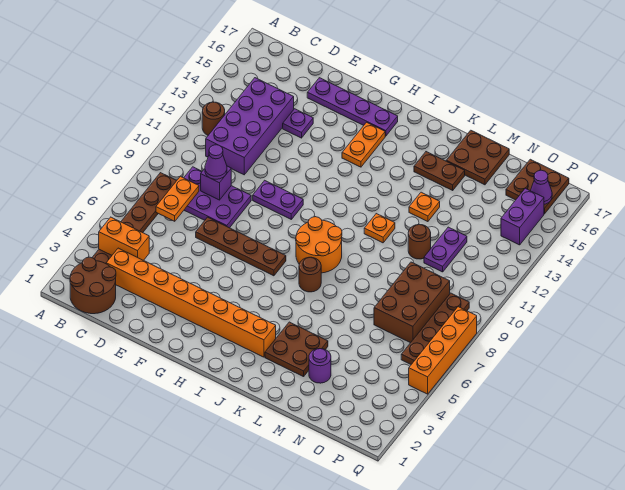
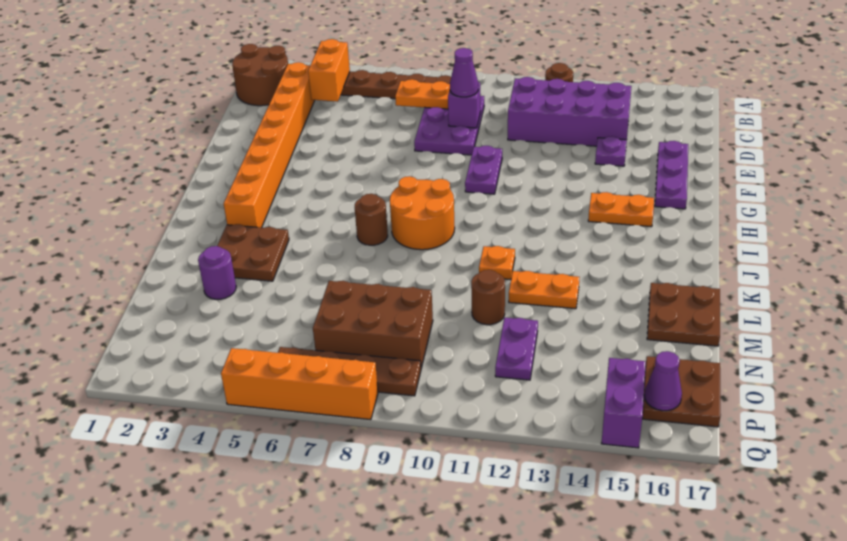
brown 1x4 plate [196,217,286,276] -> none
purple 1x4 plate [307,78,398,136] -> purple 1x3 plate [655,141,688,209]
brown 1x2 plate [414,152,465,190] -> none
orange 1x1 plate [409,192,440,222] -> orange 1x2 plate [509,271,579,309]
purple 1x2 plate [424,227,467,272] -> purple 1x2 plate turned to [495,318,538,380]
purple 1x2 brick [501,188,544,245] -> purple 1x2 brick turned to [601,358,646,448]

